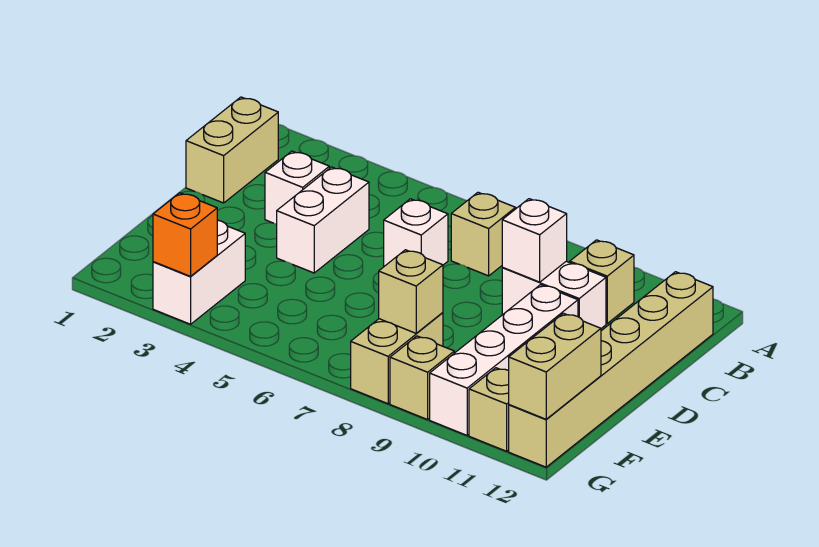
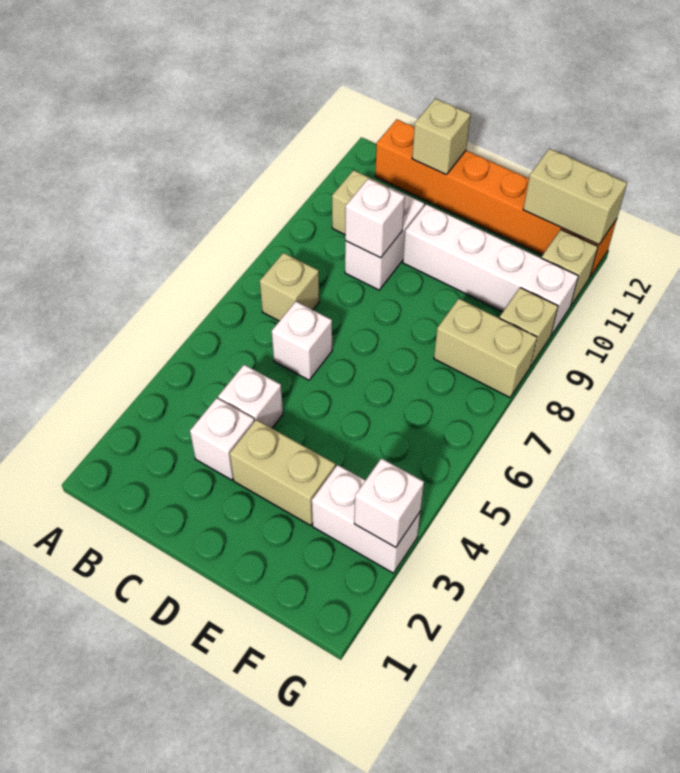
tan 1x2 brick [186,97,278,203] -> tan 1x2 brick moved to [230,420,335,525]
tan 1x6 brick [509,272,713,467] -> orange 1x6 brick [375,120,617,277]
white 1x2 brick [277,167,369,273] -> white 1x1 brick [218,365,283,428]
tan 1x1 brick [379,250,443,333] -> tan 1x1 brick moved to [412,99,471,175]
orange 1x1 brick [153,193,217,276] -> white 1x1 brick [354,458,424,548]

